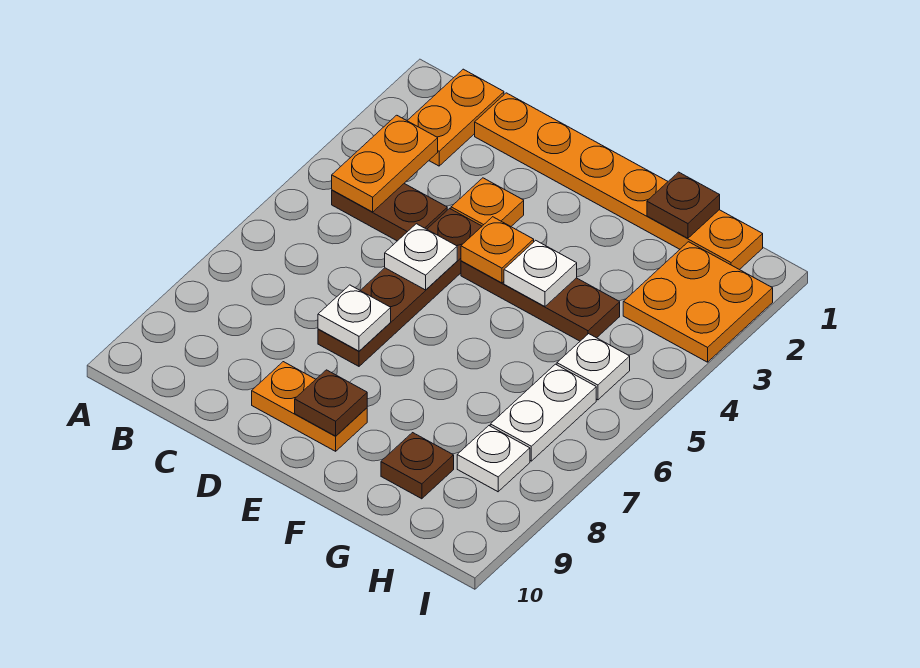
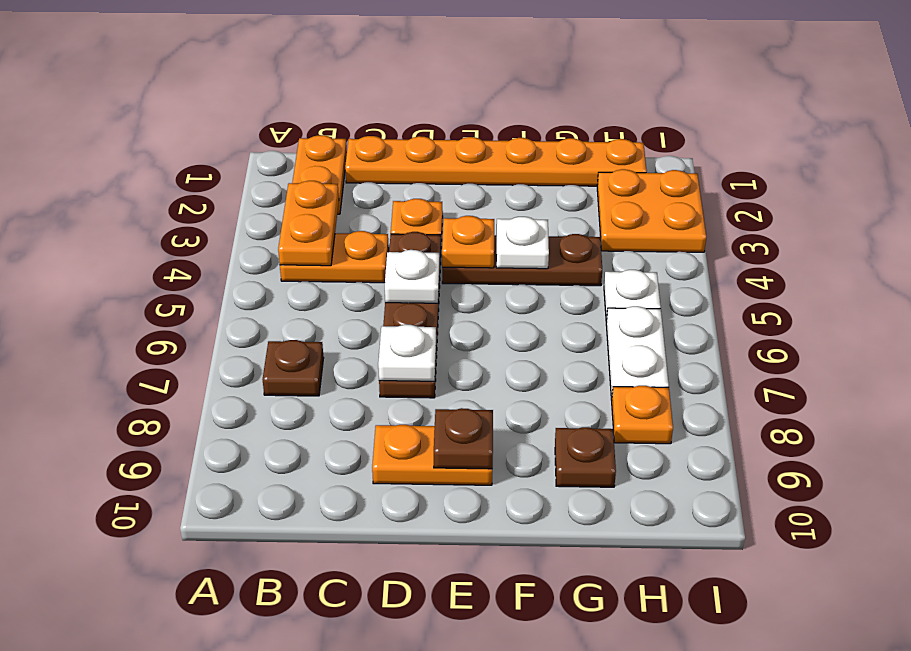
brown 1x2 plate [332,184,447,241] -> orange 1x2 plate [280,231,389,283]
brown 1x1 plate [647,172,720,238] -> brown 1x1 plate moved to [263,340,324,396]
white 1x1 plate [457,426,530,492] -> orange 1x1 plate [612,386,673,444]

